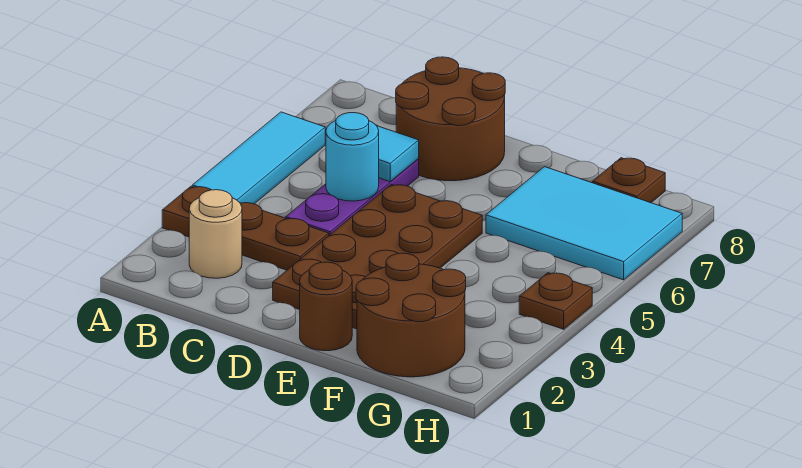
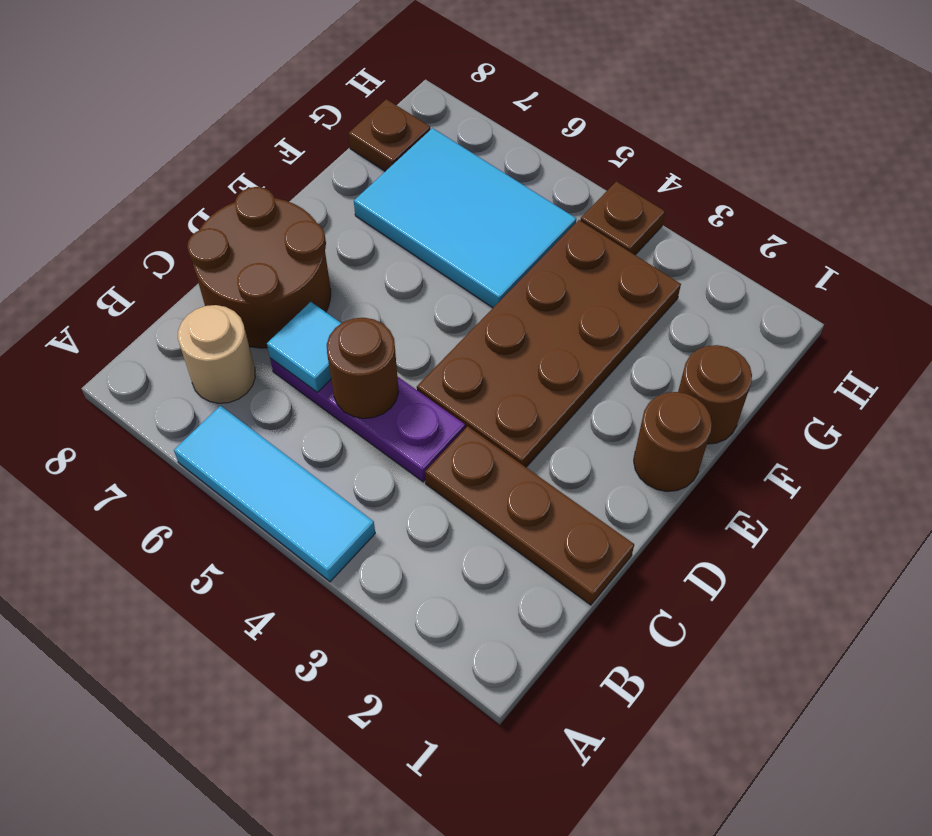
brown 1x3 plate [162,186,329,270] -> brown 1x3 plate turned to [425,426,634,605]
tan 1x1 round brick [189,190,242,278] -> tan 1x1 round brick moved to [178,305,255,403]
cyan 1x1 round brick [326,113,379,201] -> brown 1x1 round brick [327,318,399,418]
brown 2x4 plate [273,184,482,329] -> brown 2x4 plate turned to [417,220,681,467]
brown 2x2 round brick [356,253,466,377] -> brown 1x1 round brick [678,345,752,444]
cyan 2x3 tile [486,167,682,280] -> cyan 2x3 tile turned to [354,128,576,308]

